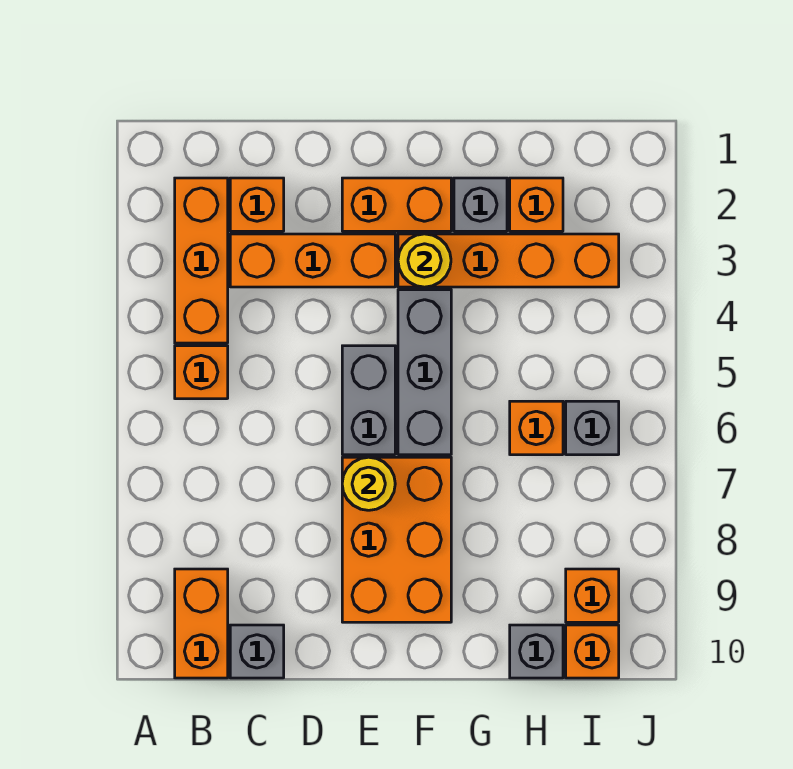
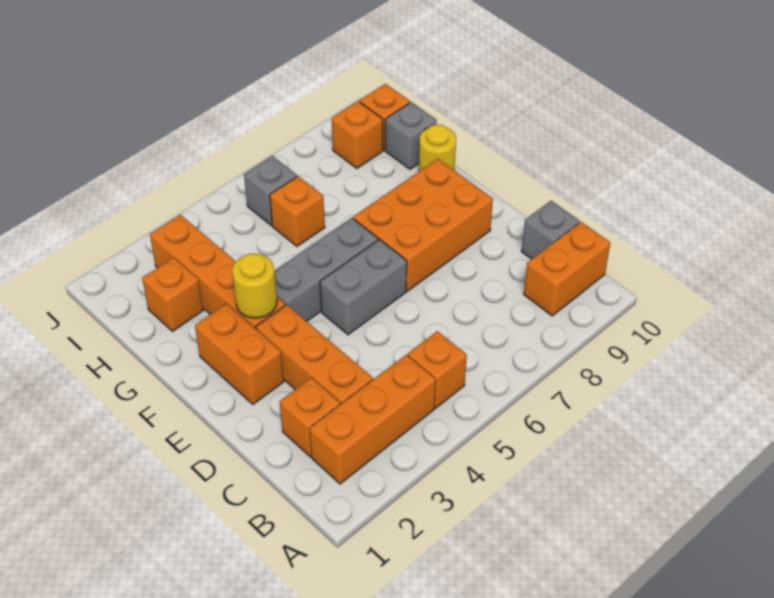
yellow 1x1 round brick [342,457,395,510] -> yellow 1x1 round brick moved to [419,125,456,171]
grey 1x1 brick [454,178,507,231] -> none

